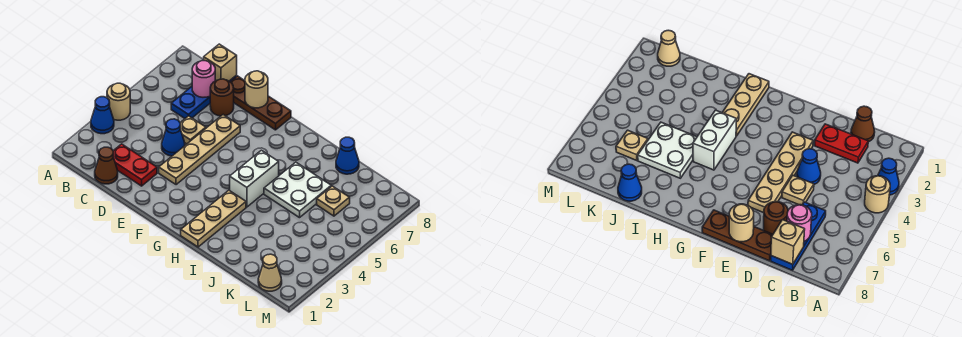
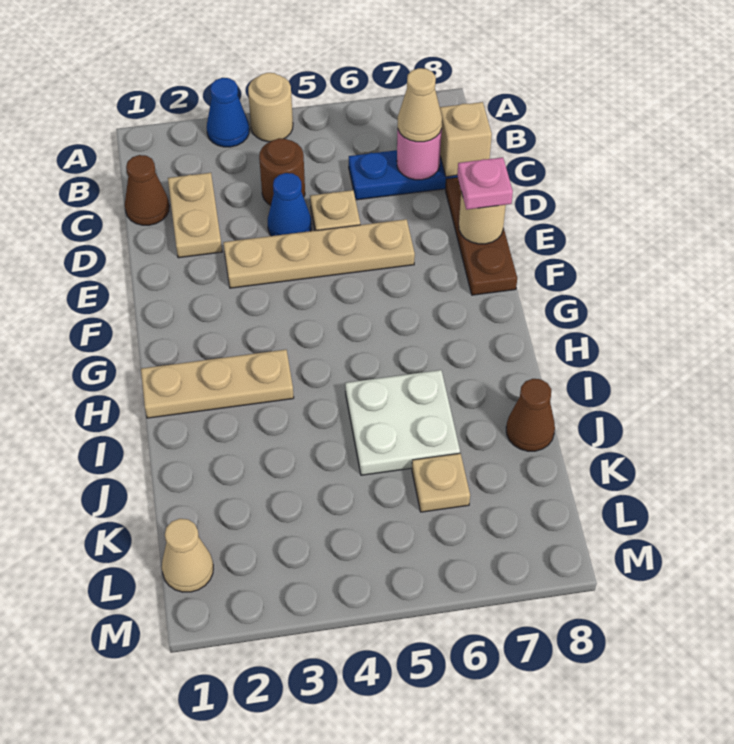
red 1x2 plate [113,144,157,186] -> tan 1x2 plate [168,173,222,258]
none -> tan 1x1 cone [398,68,442,142]
brown 1x1 round brick [210,79,234,116] -> brown 1x1 round brick moved to [259,138,305,205]
none -> pink 1x1 plate [457,157,513,210]
white 1x2 brick [230,150,279,207] -> none
blue 1x1 cone [336,137,359,174] -> brown 1x1 cone [506,379,555,451]

